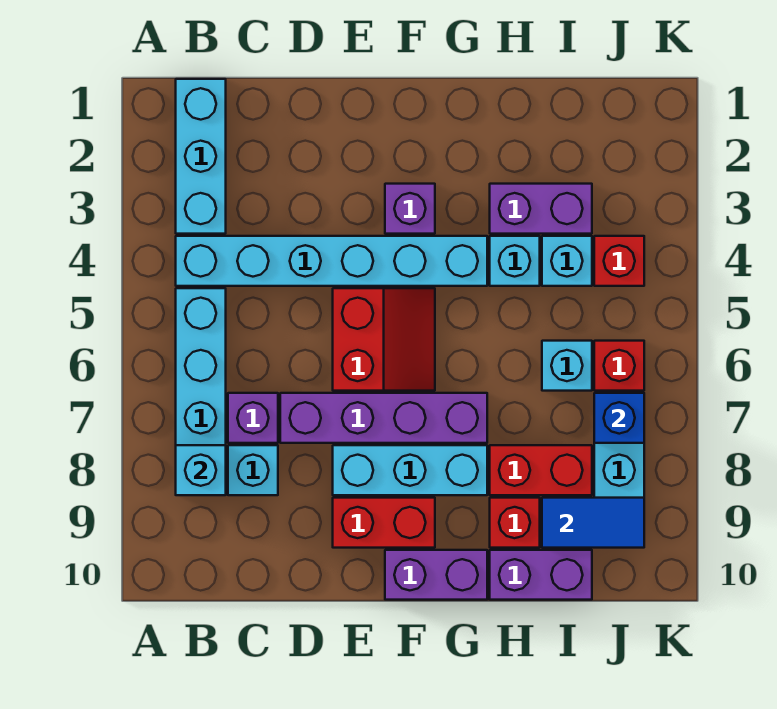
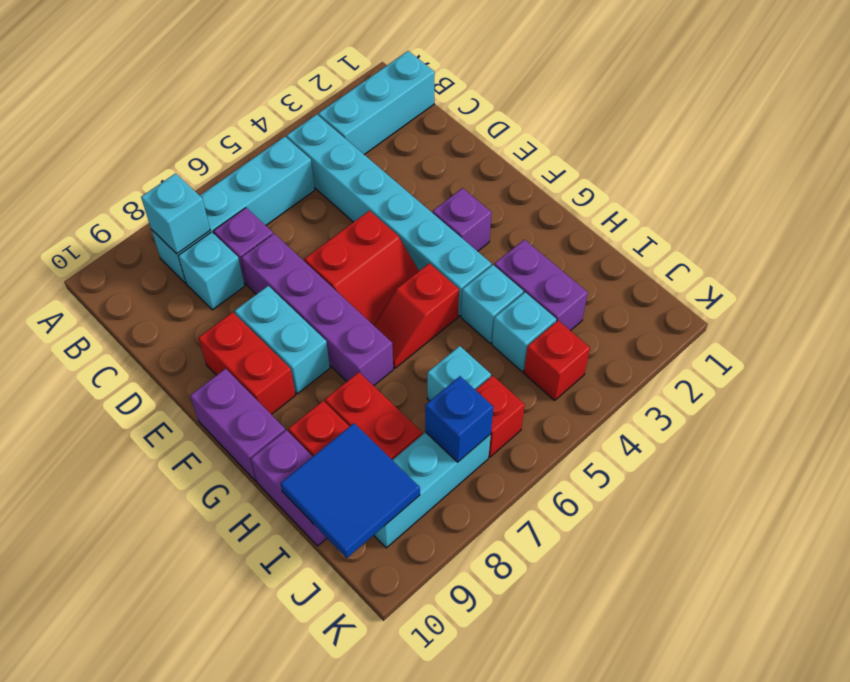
cyan 1x3 brick [333,445,487,495] -> cyan 1x2 brick [235,286,330,394]
none -> red 1x2 slope [374,263,459,368]
blue 1x2 tile [542,498,644,548] -> blue 2x2 tile [280,423,420,558]

